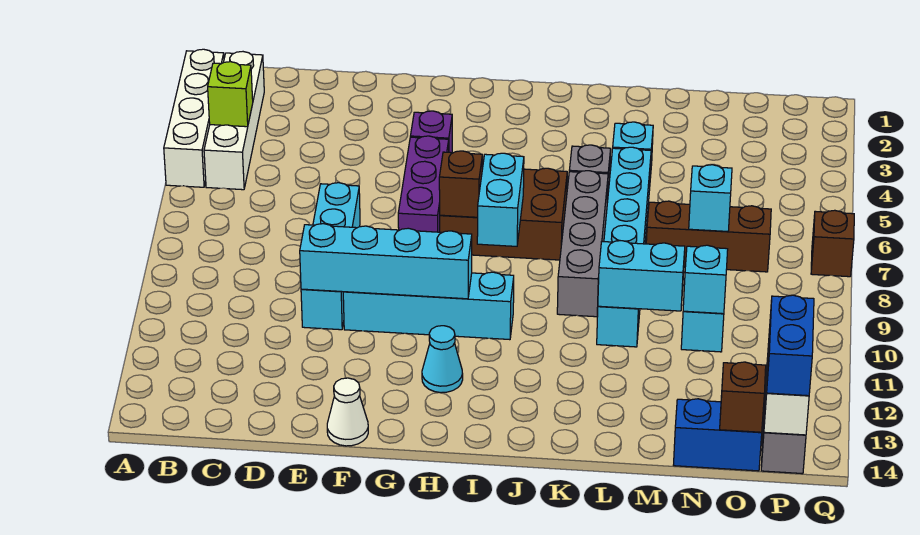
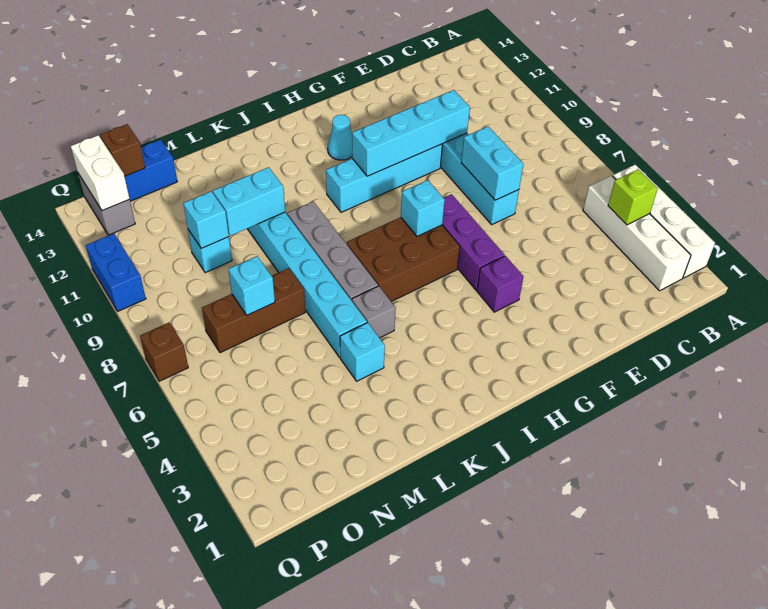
white 1x1 cone [327,378,368,446] -> none
brown 1x1 brick [439,151,482,217] -> cyan 1x1 brick [401,180,445,236]
cyan 1x2 brick [477,153,524,246] -> cyan 1x2 brick moved to [461,127,523,200]
blue 1x2 brick [767,295,814,396] -> blue 1x2 brick moved to [86,233,146,311]

